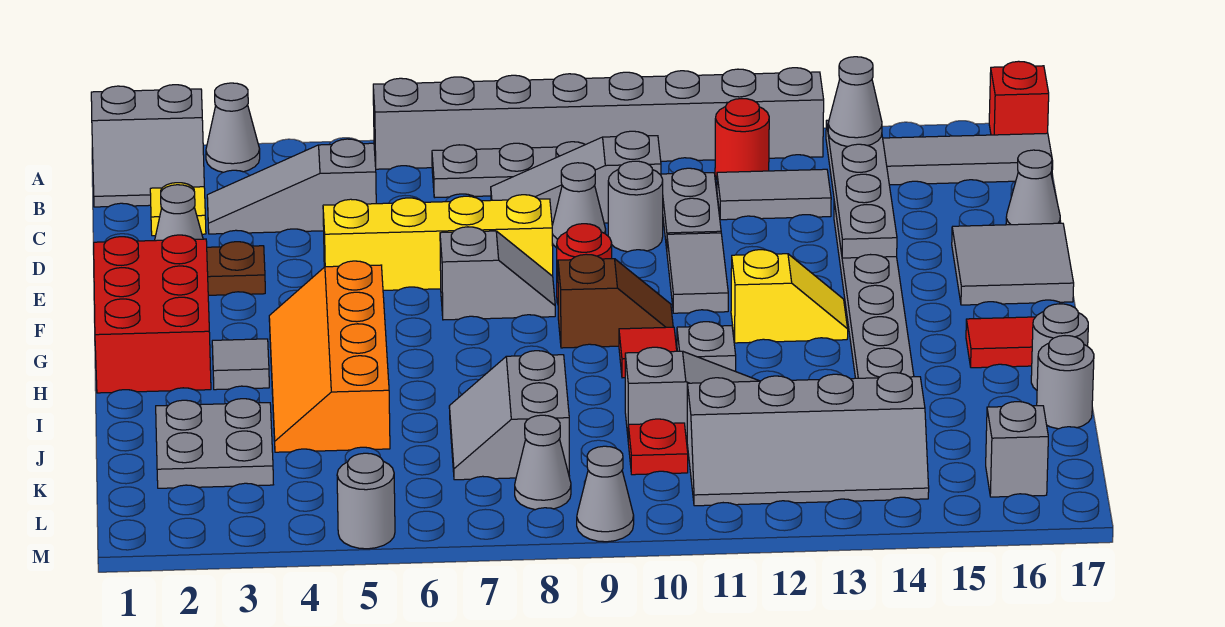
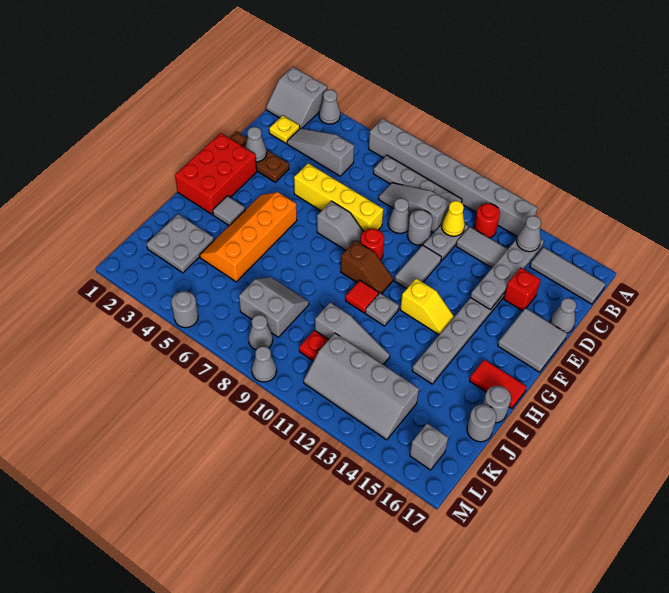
red 1x1 brick [989,61,1049,135] -> red 1x1 brick moved to [504,268,541,311]
none -> yellow 1x1 cone [442,201,465,236]
grey 2x2 slope [449,351,569,480] -> grey 2x2 slope turned to [239,277,309,337]

